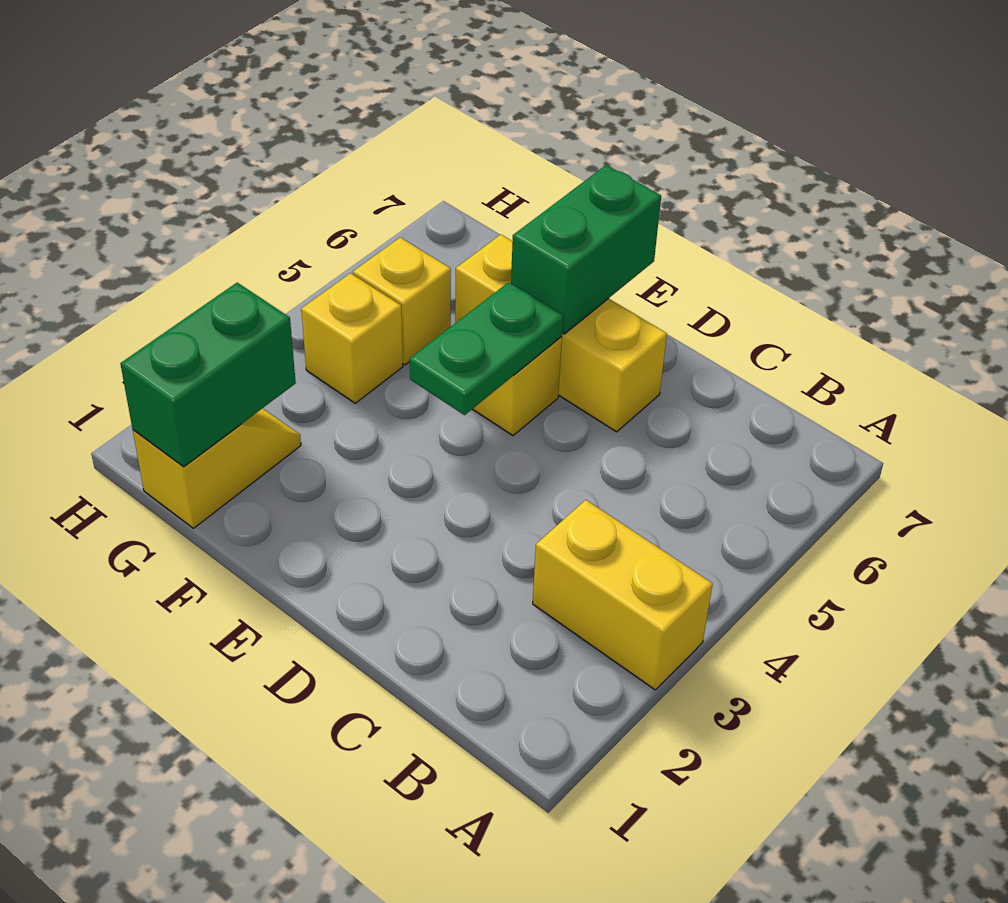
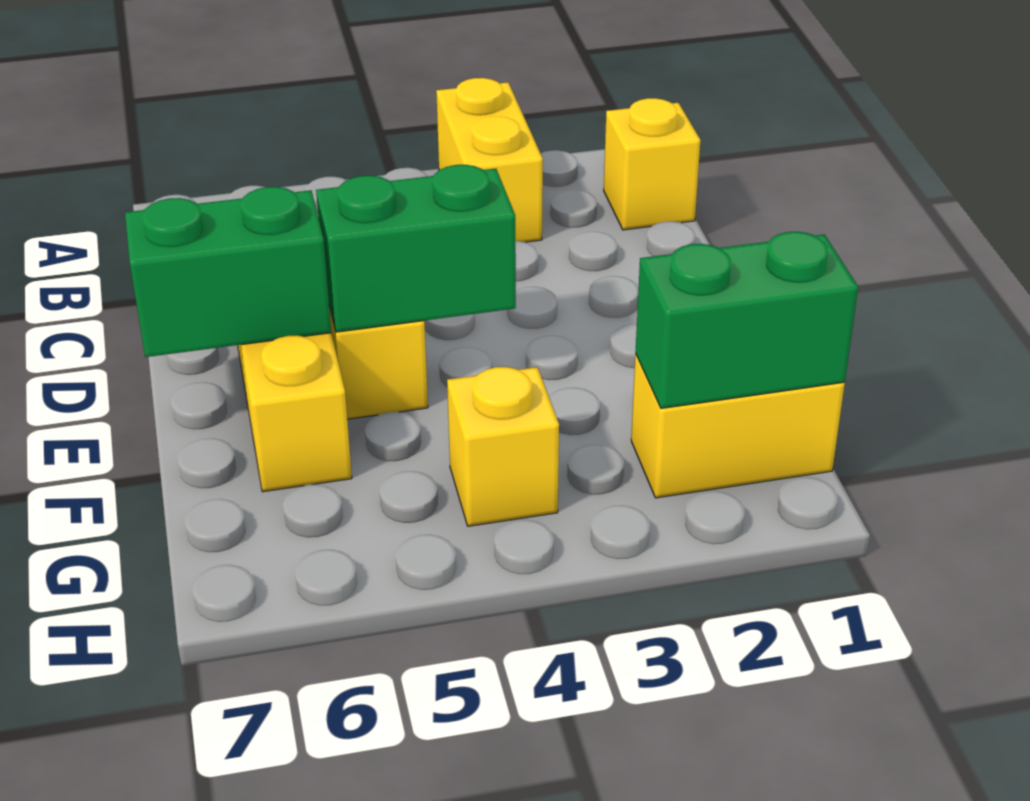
green 1x2 plate [410,282,563,415] -> green 1x2 brick [316,165,516,332]
yellow 1x2 slope [133,408,301,528] -> yellow 1x2 brick [631,354,845,498]
yellow 1x1 brick [353,237,451,365] -> yellow 1x1 brick moved to [604,98,700,230]

